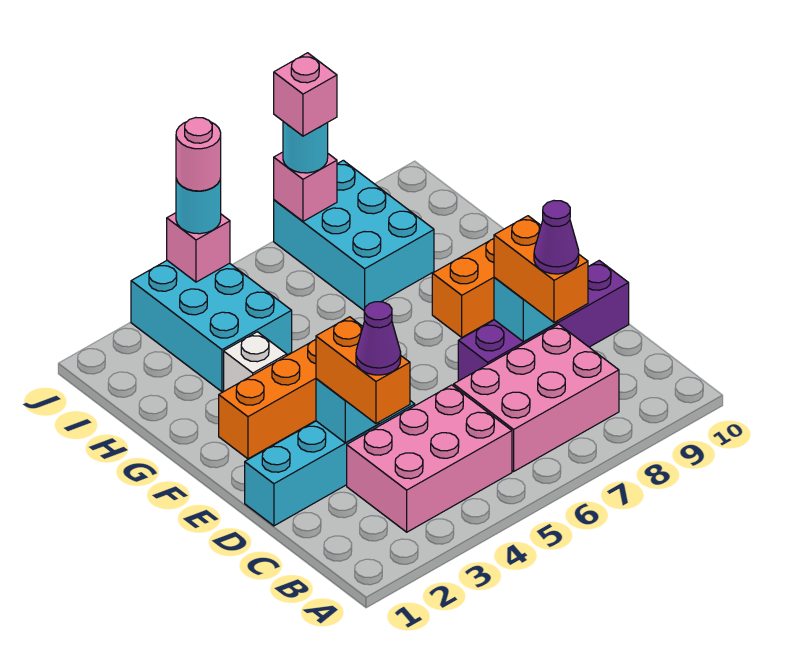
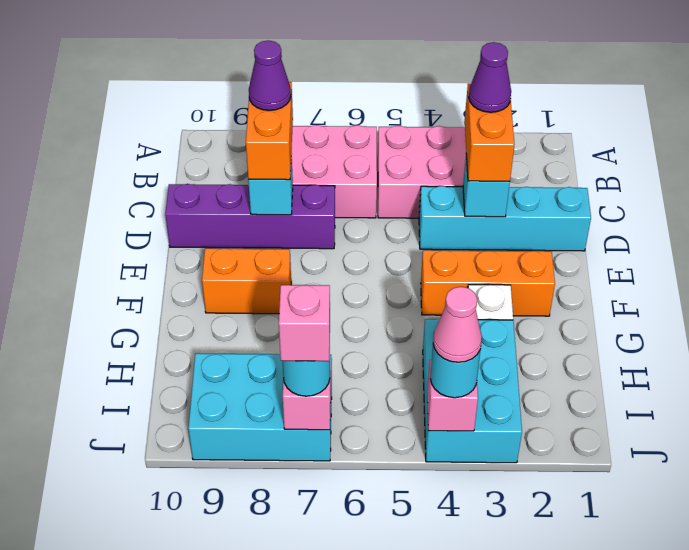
cyan 2x3 brick [274,160,434,311] -> cyan 2x3 brick turned to [188,353,332,461]
pink 1x1 round brick [176,118,221,191] -> pink 1x1 cone [433,287,482,362]

